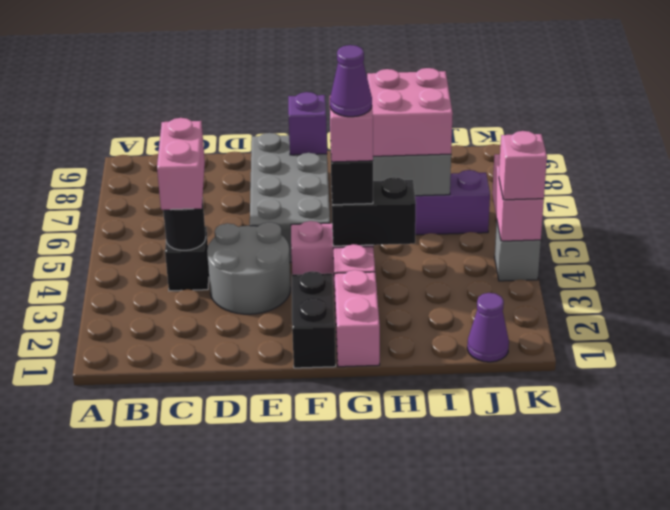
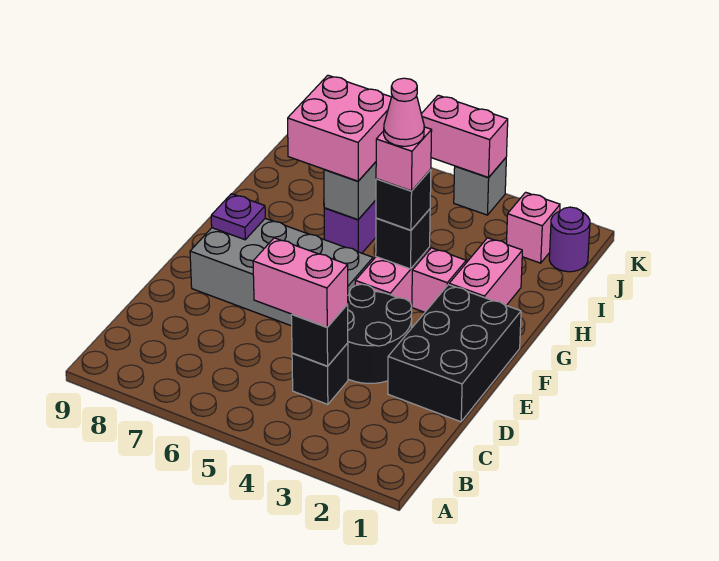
black 1x1 round brick [163,198,206,250] -> black 1x1 brick [291,304,348,366]
grey 2x2 round brick [207,222,291,314] -> black 2x2 round brick [348,284,412,383]
black 1x2 brick [292,271,336,368] -> black 2x3 brick [388,285,521,422]
purple 1x1 brick [288,92,327,155] -> purple 1x1 plate [211,194,265,240]
pink 1x2 brick [334,270,380,367] -> pink 1x2 brick turned to [449,238,522,305]
black 1x2 brick [331,177,416,246] -> black 1x1 brick [376,209,430,269]
purple 1x1 cone [330,45,372,117] -> pink 1x1 cone [384,78,424,146]
purple 1x1 cone [467,293,509,362] -> purple 1x1 round brick [549,207,590,272]
pink 1x1 brick [499,131,547,200] -> pink 1x1 brick moved to [507,192,560,263]

